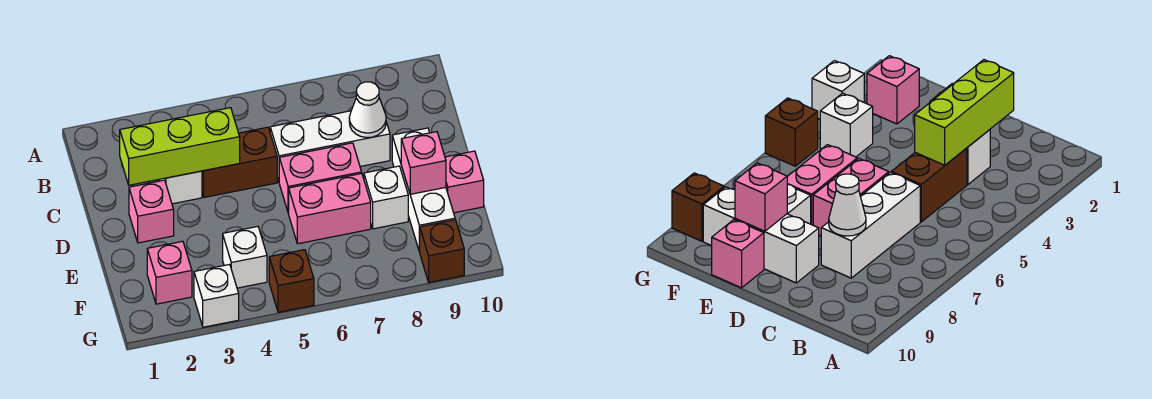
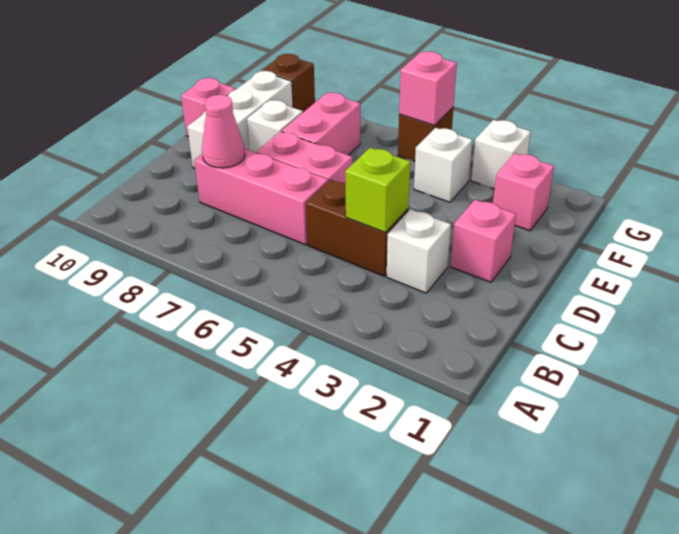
lime 1x3 brick [120,108,240,185] -> lime 1x1 brick [345,148,410,232]
white 1x3 brick [270,111,390,181] -> pink 1x3 brick [194,149,328,245]
white 1x1 cone [349,82,386,138] -> pink 1x1 cone [202,95,245,168]
pink 1x2 brick [289,174,371,244] -> pink 1x2 brick turned to [282,93,360,155]
pink 1x1 brick [401,132,446,194] -> pink 1x1 brick moved to [399,52,457,125]

